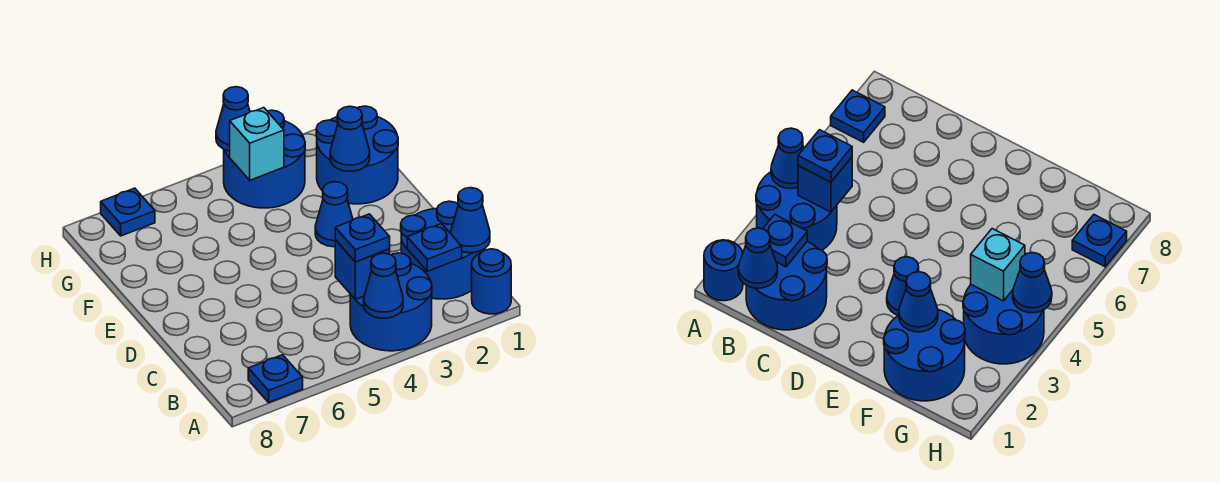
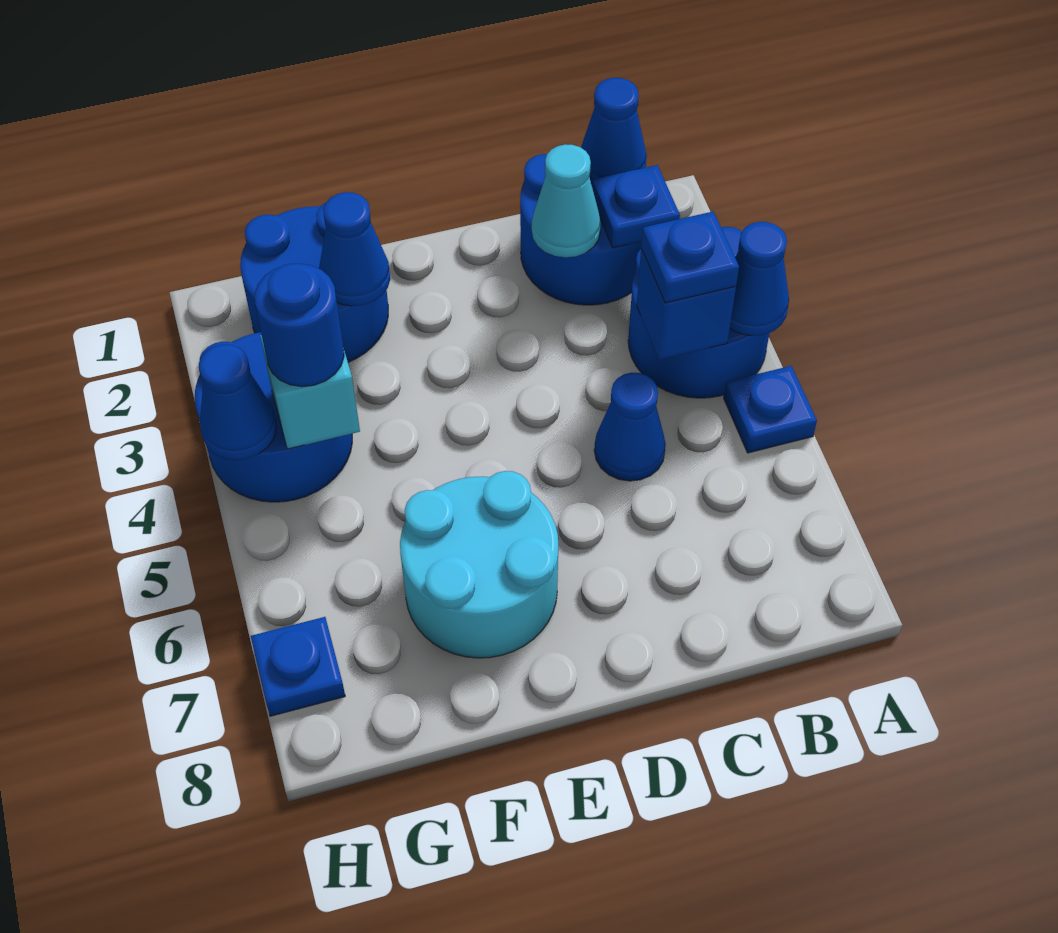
blue 1x1 round brick [472,249,511,314] -> blue 1x1 round brick moved to [255,264,344,387]
blue 1x1 plate [248,355,303,402] -> blue 1x1 plate moved to [724,366,817,453]
none -> cyan 1x1 cone [532,144,601,257]
blue 1x1 cone [315,182,353,247] -> blue 1x1 cone moved to [594,373,666,481]
none -> cyan 2x2 round brick [400,471,558,658]

